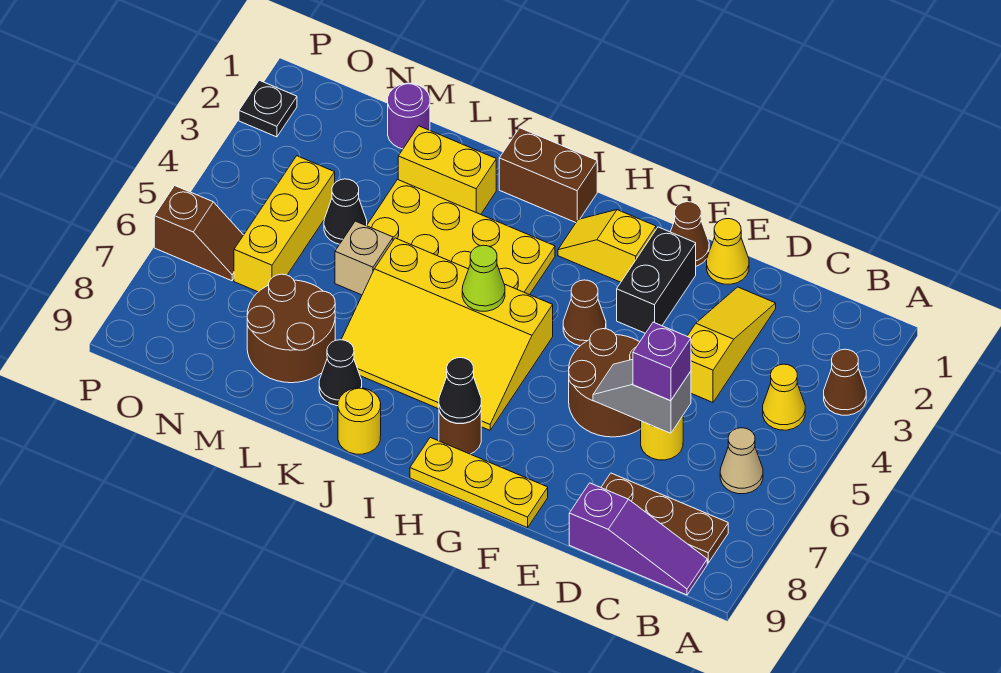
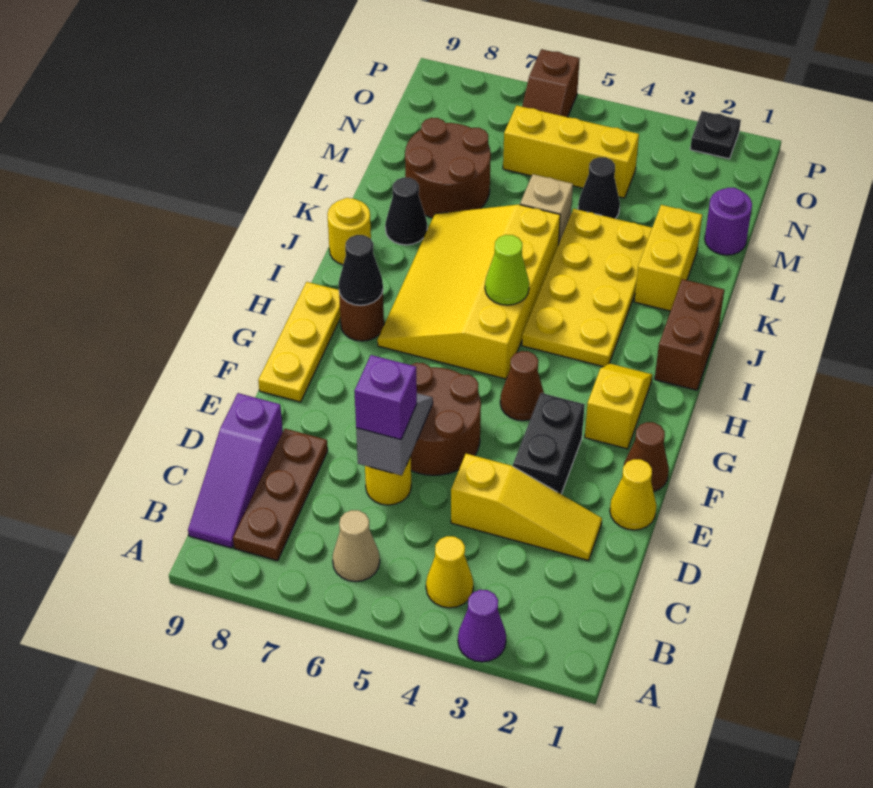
brown 1x1 cone [824,349,866,415] -> purple 1x1 cone [458,590,506,662]
black 1x2 brick [617,227,696,333] -> black 1x2 brick turned to [513,393,585,494]

